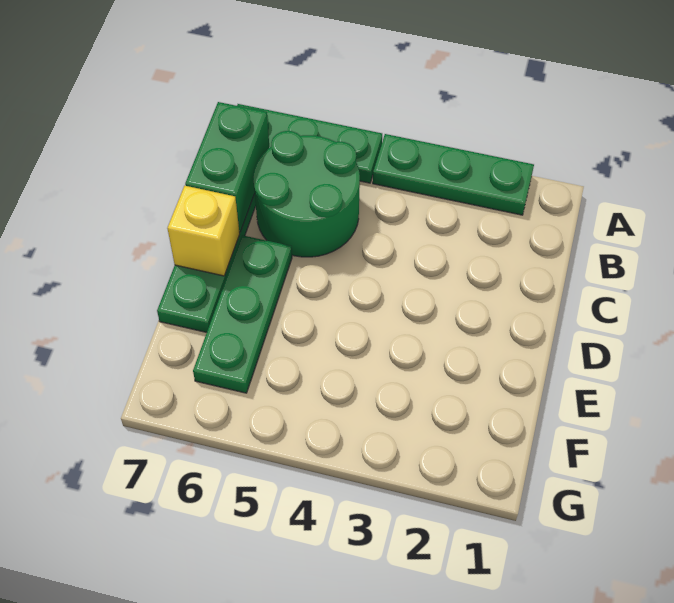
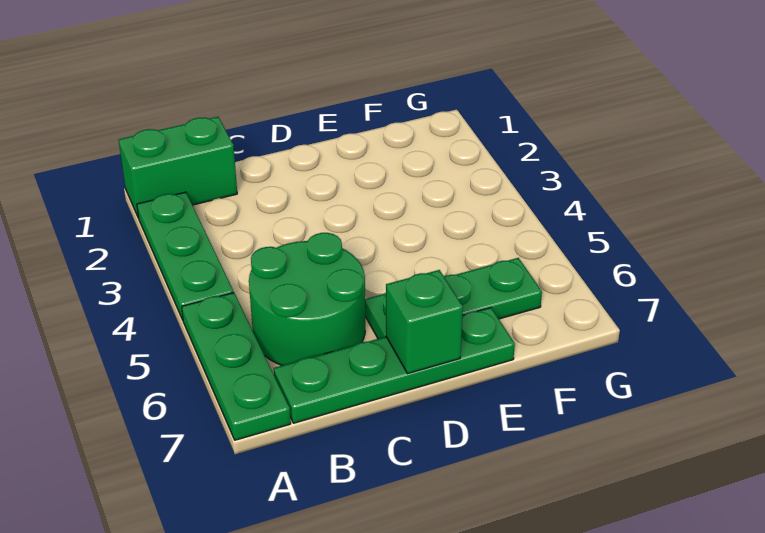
green 1x2 brick [185,102,269,232] -> green 1x2 brick moved to [119,117,237,218]
yellow 1x1 brick [167,186,240,276] -> green 1x1 brick [386,270,463,374]

